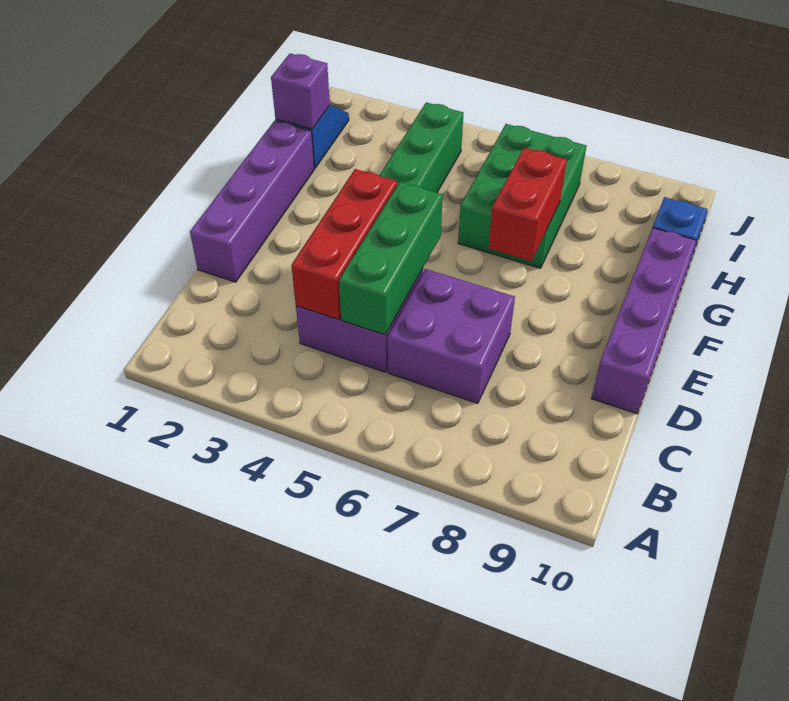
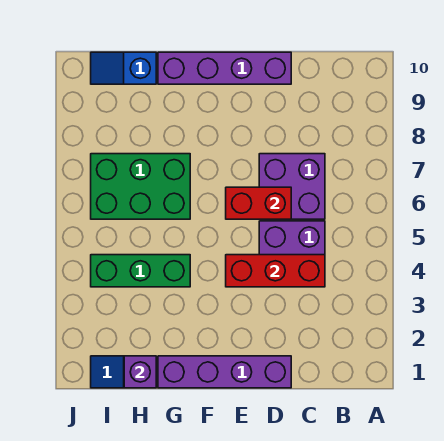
green 1x3 brick [339,182,443,335] -> none
red 1x2 brick [488,148,567,261] -> red 1x2 brick moved to [226,187,291,219]

